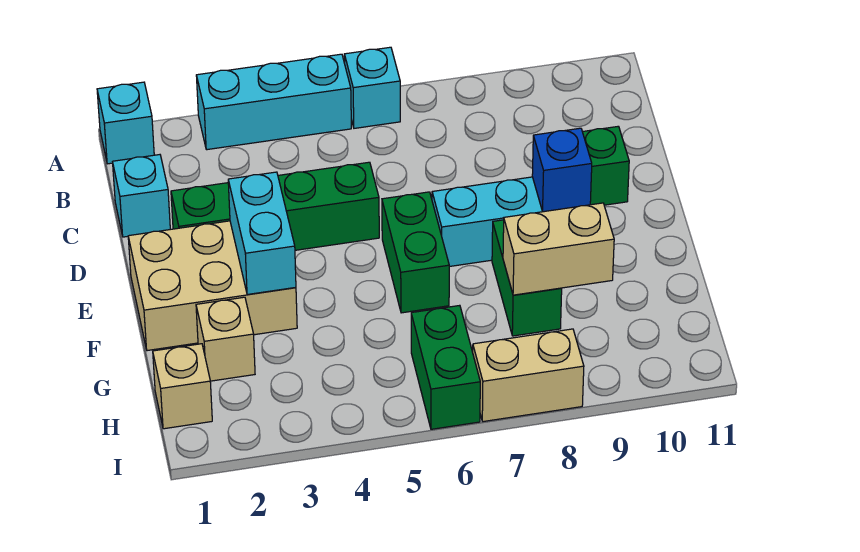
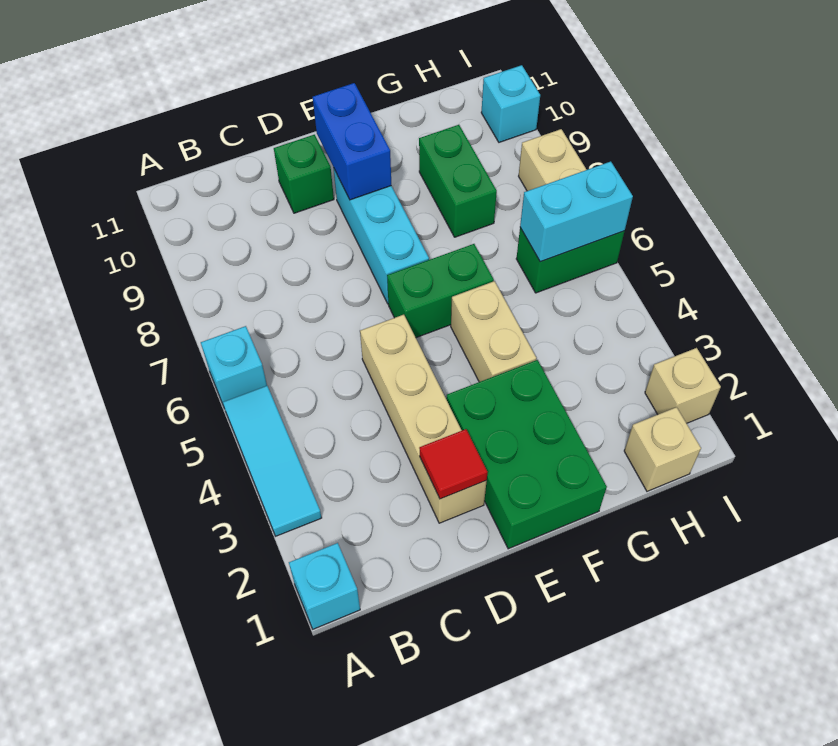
cyan 1x3 brick [196,54,351,150] -> cyan 1x3 tile [223,386,322,536]
cyan 1x1 brick [113,155,170,237] -> cyan 1x1 brick moved to [481,65,540,142]
green 1x4 brick [171,162,379,250] -> tan 1x4 brick [360,315,487,523]
none -> red 1x1 tile [419,429,487,499]
tan 2x3 brick [128,221,297,351] -> green 2x3 brick [446,360,607,549]
cyan 1x2 brick [228,172,296,295] -> cyan 1x2 brick moved to [520,161,633,262]
blue 1x1 brick [532,128,592,212] -> blue 1x2 brick [313,83,391,200]
green 1x2 brick [492,220,562,336] -> green 1x2 brick turned to [419,125,497,237]
tan 1x1 brick [196,297,255,381] -> tan 1x1 brick moved to [645,348,721,423]
tan 1x2 brick [503,203,614,295] -> tan 1x2 brick moved to [451,281,536,382]

